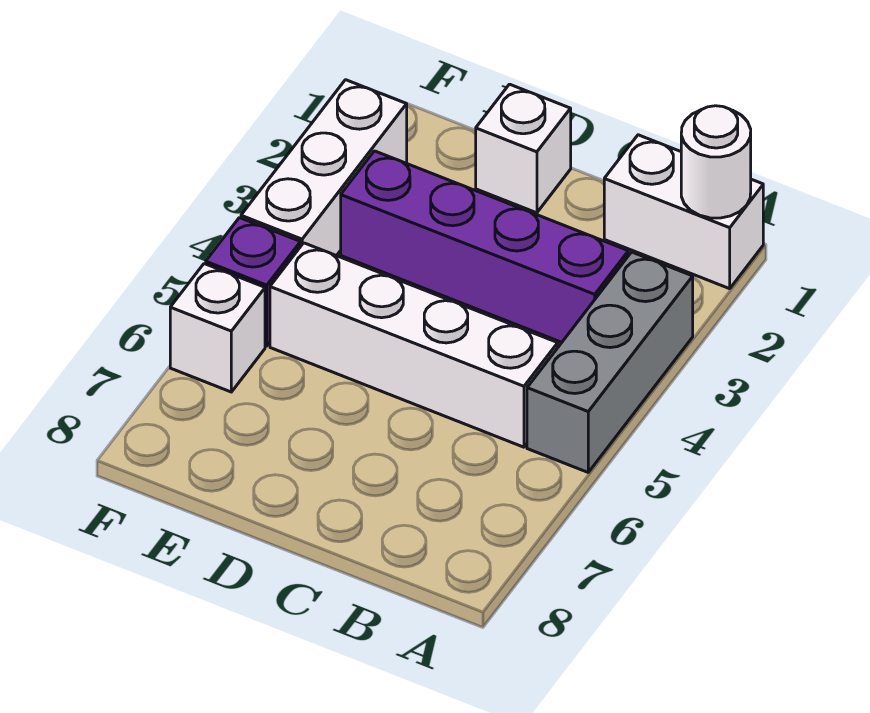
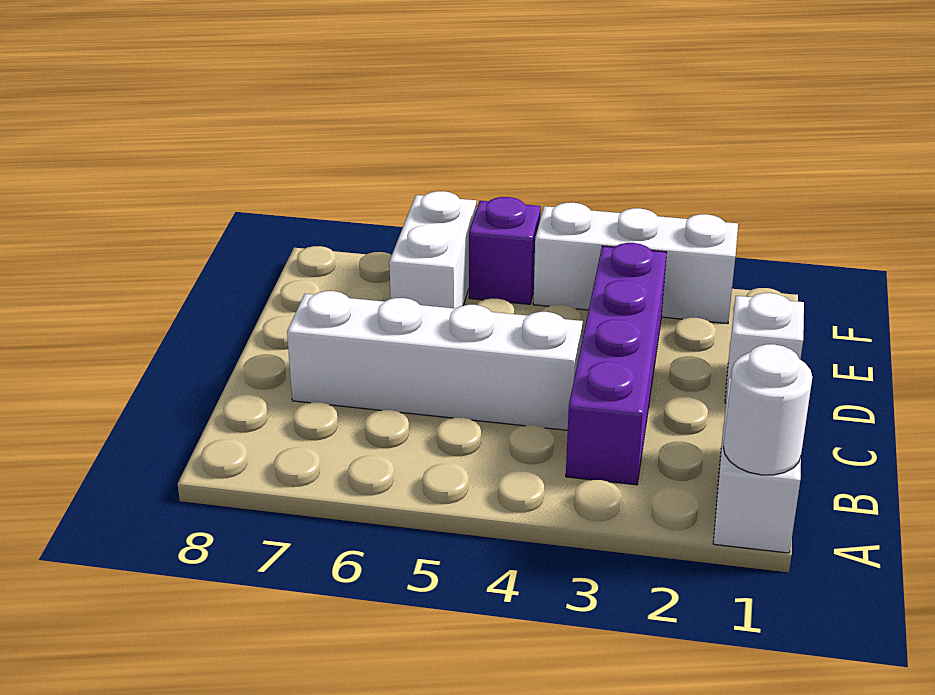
grey 1x3 brick [527,252,693,472] -> none
white 1x4 brick [270,243,558,447] -> white 1x4 brick turned to [287,291,583,430]
white 1x1 brick [170,264,265,392] -> white 1x2 brick [389,191,476,308]

